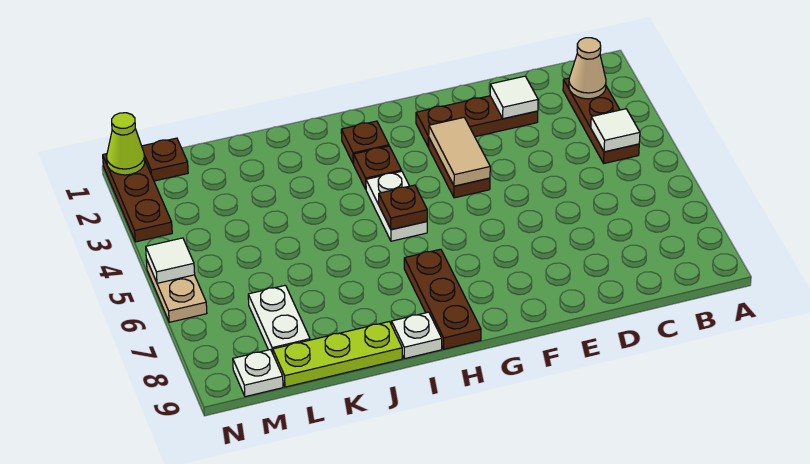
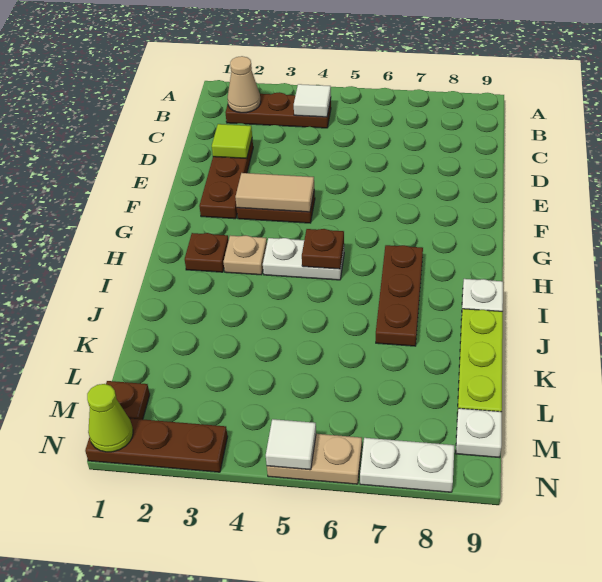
white 1x1 tile [490,76,538,119] -> lime 1x1 tile [212,124,252,159]
brown 1x1 plate [354,146,402,189] -> tan 1x1 plate [224,235,267,275]
brown 1x3 plate [404,249,481,349] -> brown 1x3 plate turned to [376,245,423,346]
white 1x2 plate [248,285,310,353] -> white 1x2 plate moved to [360,438,454,492]

